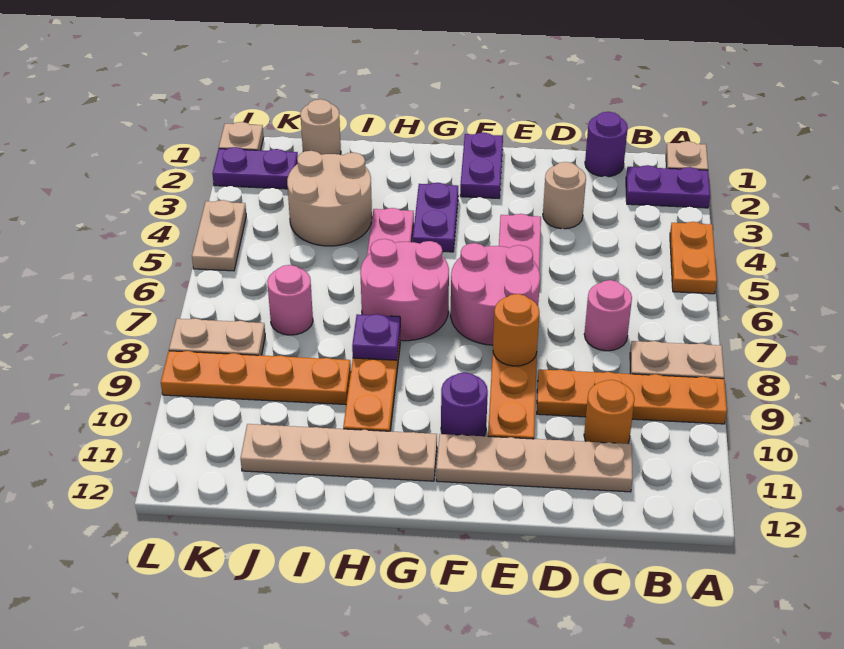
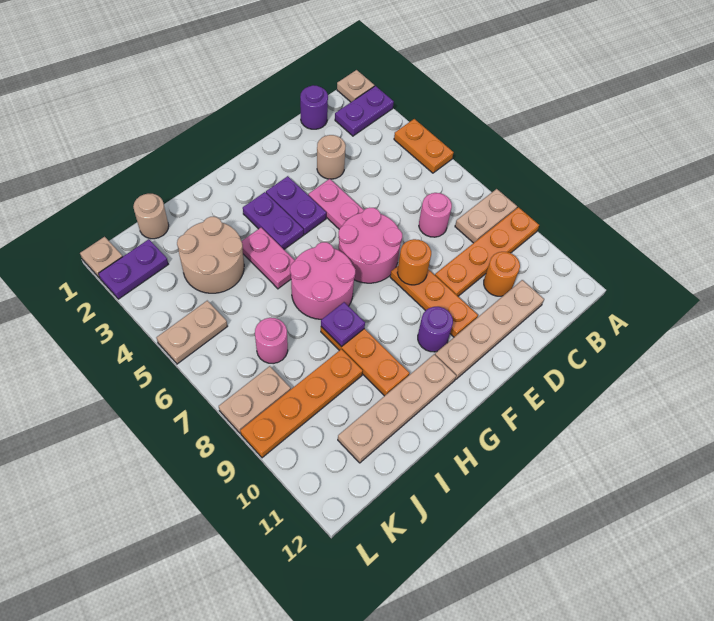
purple 1x2 plate [460,132,503,198] -> purple 1x2 plate moved to [266,176,326,234]
tan 1x2 plate [192,200,246,271] -> tan 1x2 plate turned to [156,301,228,364]

